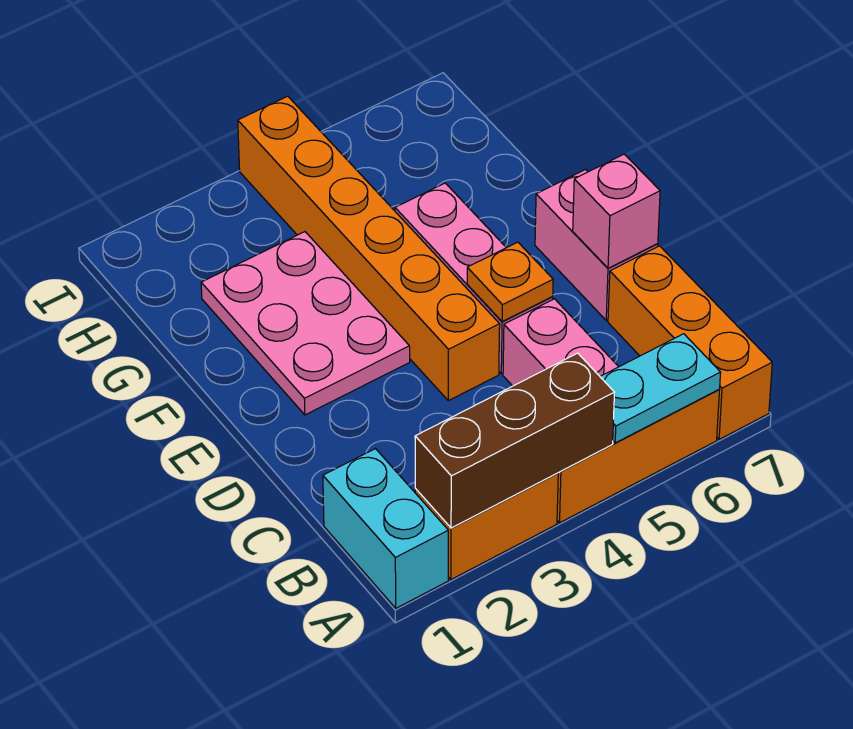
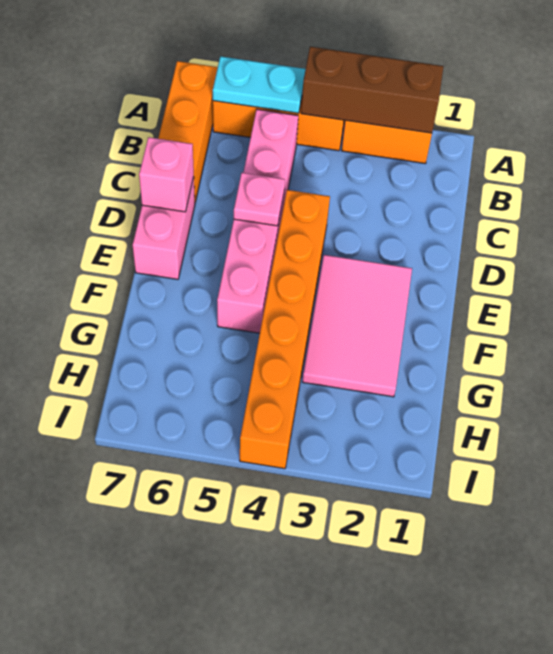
cyan 1x2 brick [323,449,448,608] -> none
orange 1x1 plate [467,242,553,322] -> pink 1x1 plate [234,173,285,226]
pink 2x3 plate [201,232,410,415] -> pink 2x3 tile [302,255,412,397]

